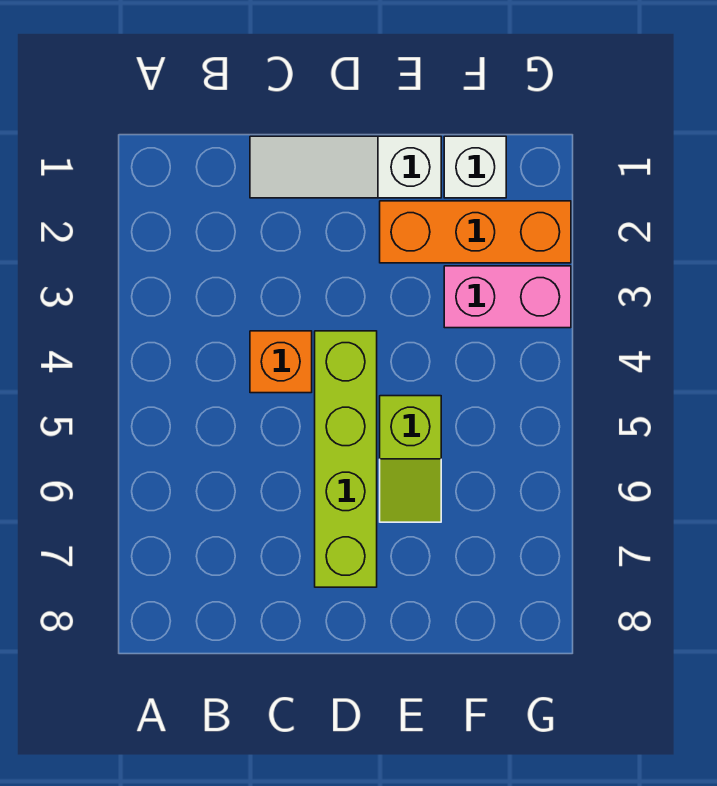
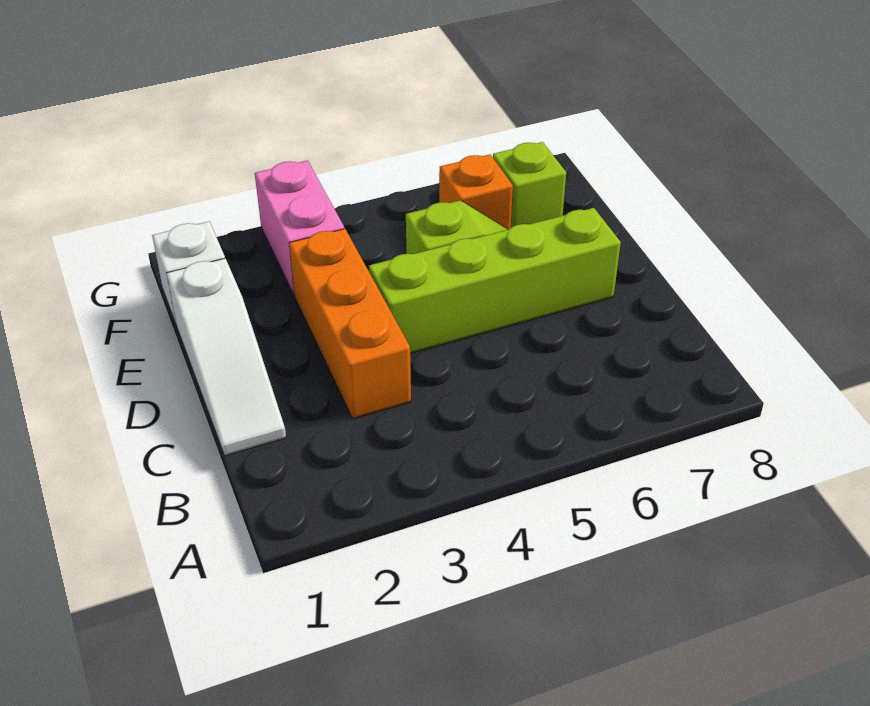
orange 1x1 brick [250,331,312,393] -> orange 1x1 brick moved to [439,155,513,230]
orange 1x3 brick [380,201,571,263] -> orange 1x3 brick moved to [289,229,411,419]
none -> lime 1x1 brick [493,142,566,227]

